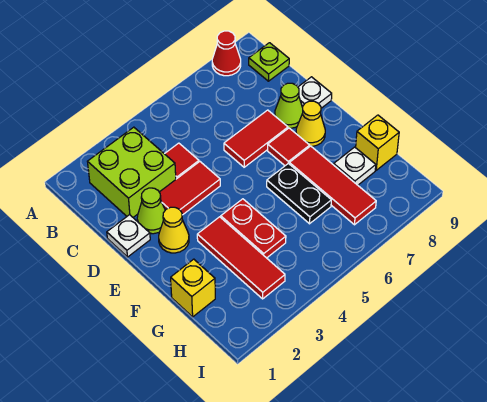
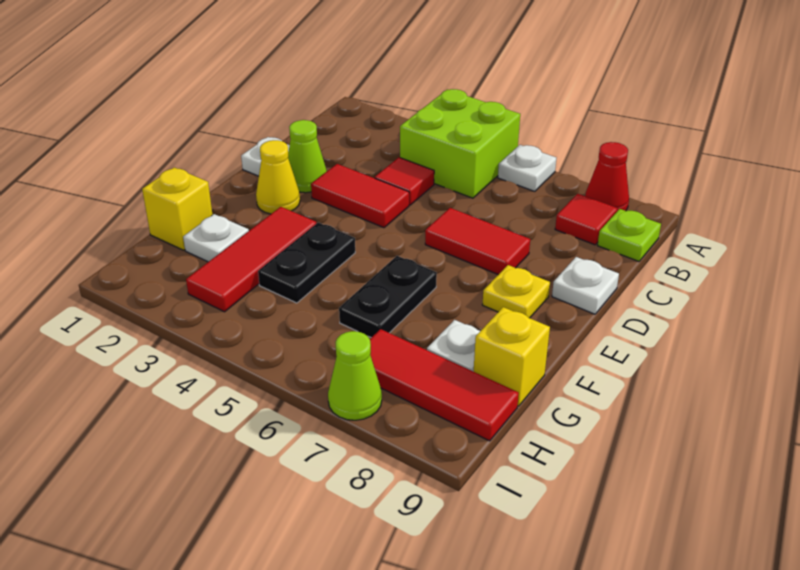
none -> white 1x1 plate [498,145,556,191]
lime 2x2 brick [87,127,176,217] -> lime 2x2 brick moved to [400,89,520,198]
lime 1x1 cone [275,83,303,128] -> lime 1x1 cone moved to [328,331,382,420]
red 1x1 tile [268,128,310,166] -> red 1x1 tile moved to [555,194,618,245]
yellow 1x1 cone [296,101,325,146] -> yellow 1x1 plate [482,265,550,318]
red 1x2 plate [221,199,286,258] -> black 1x2 plate [258,223,355,303]
red 1x3 tile [289,146,376,225] -> red 1x3 tile turned to [370,329,519,441]
none -> white 1x1 plate [183,214,249,262]

